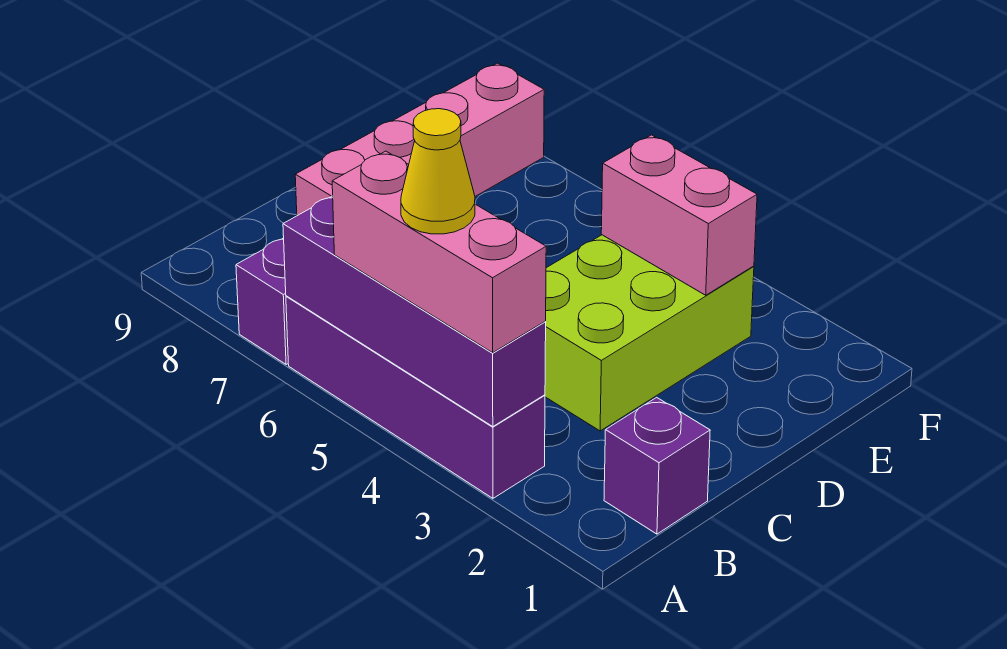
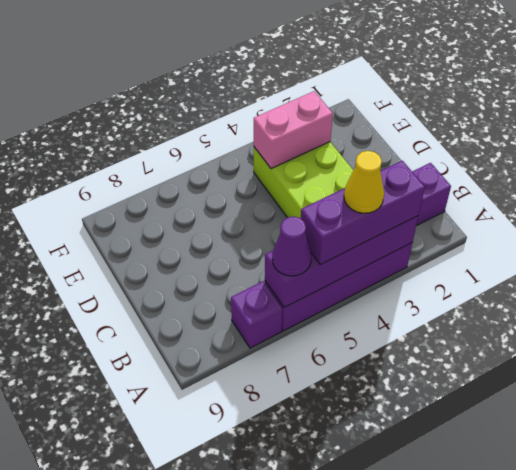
pink 1x3 brick [332,151,546,353] -> purple 1x3 brick [301,161,425,265]
none -> purple 1x1 cone [272,217,311,276]
pink 1x4 brick [295,63,544,216] -> none

